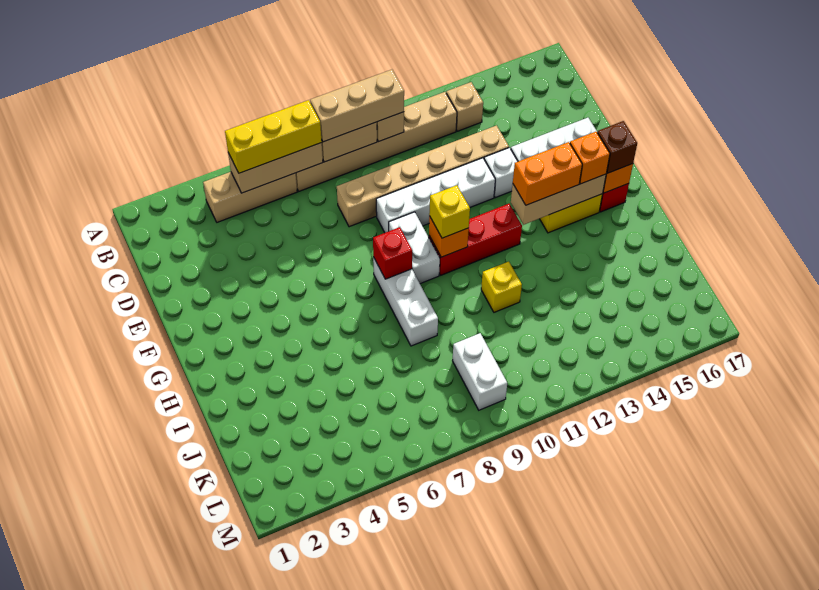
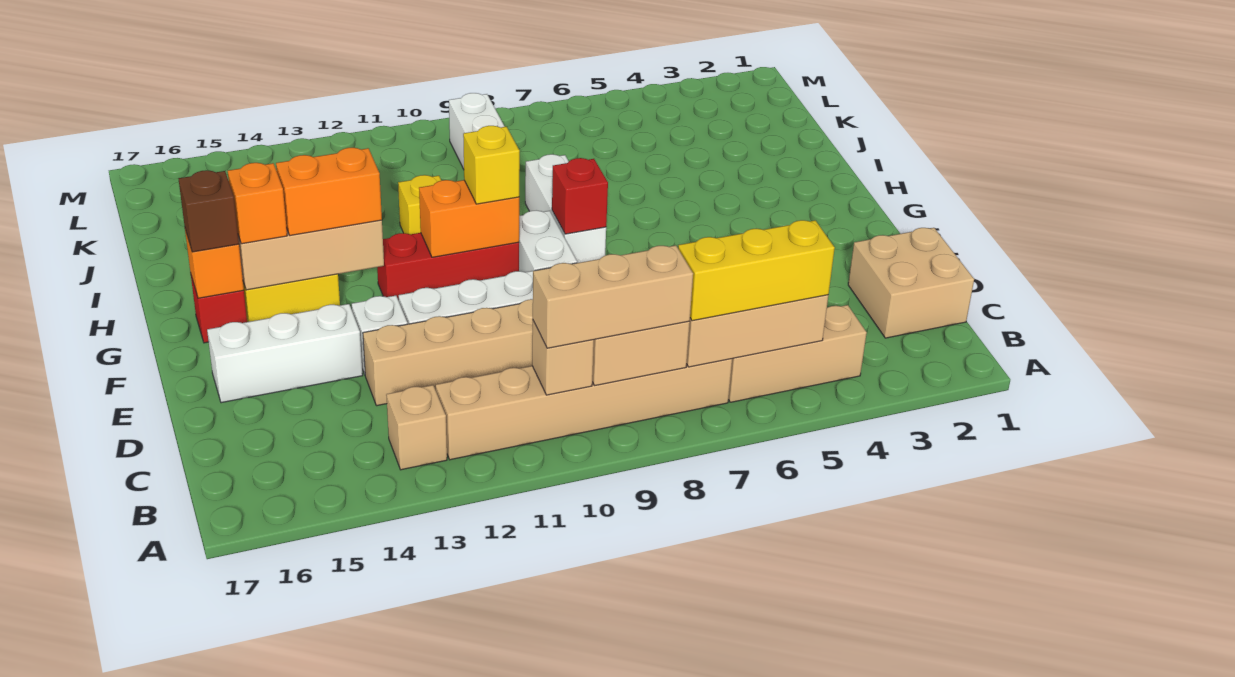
none -> tan 2x2 brick [848,228,974,338]
orange 1x1 brick [429,216,469,257] -> orange 1x2 brick [419,180,519,257]

